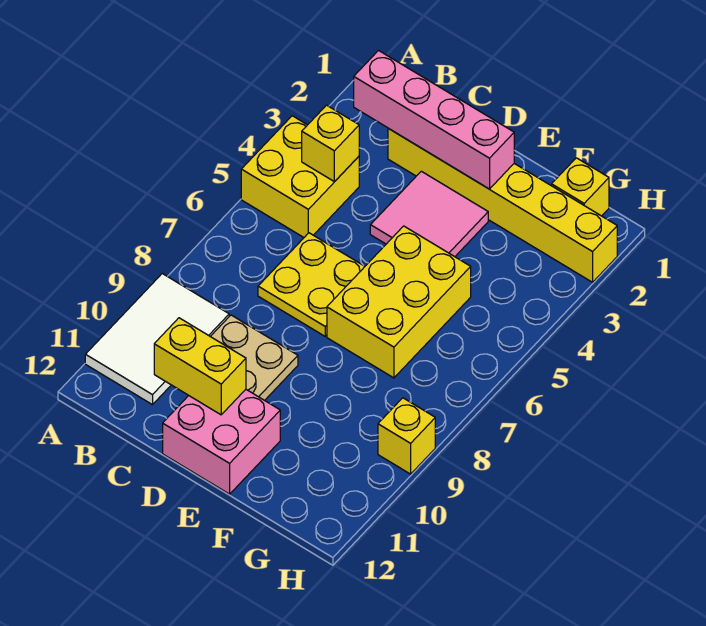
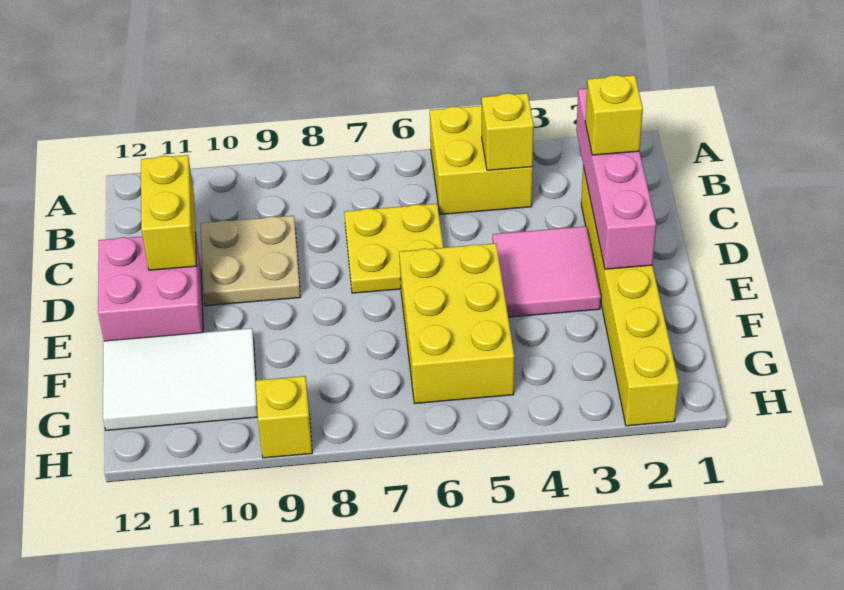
white 2x3 tile [85,274,229,405] -> white 2x3 tile moved to [103,328,258,430]
yellow 2x3 brick [327,226,471,378] -> yellow 2x3 brick turned to [399,243,514,403]
yellow 1x1 brick [552,158,609,216] -> yellow 1x1 brick moved to [585,75,643,155]

